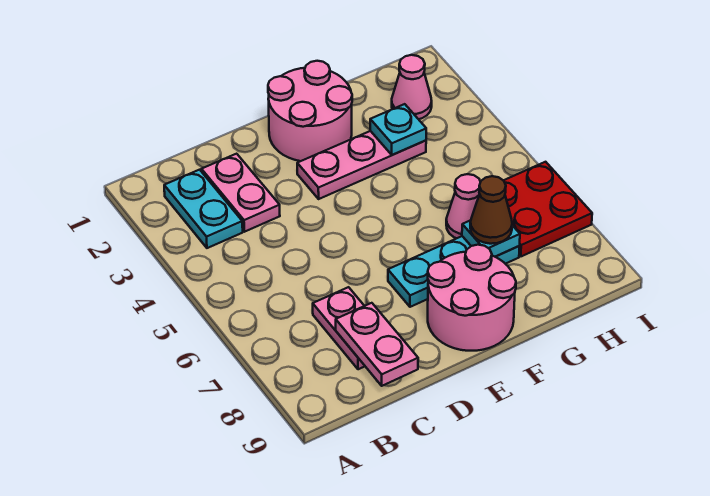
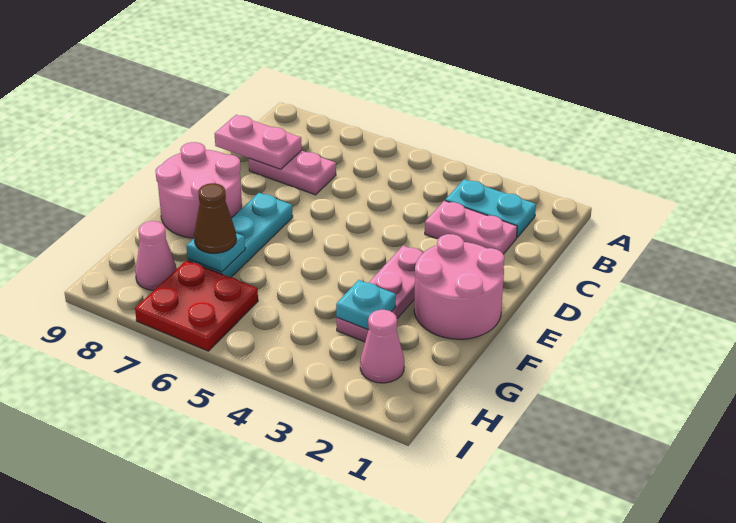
pink 1x1 cone [446,174,481,238] -> pink 1x1 cone moved to [135,221,177,290]

